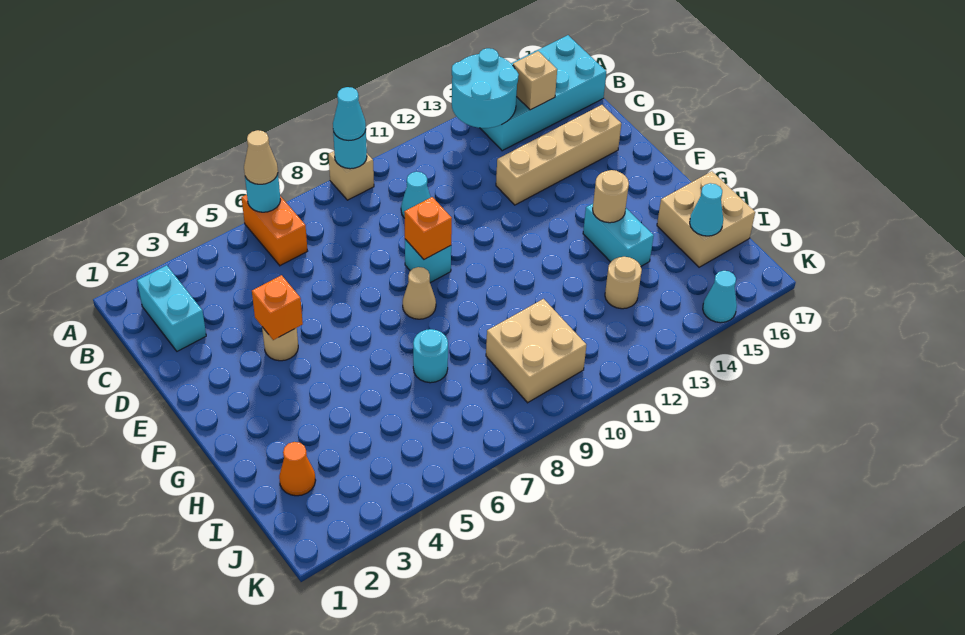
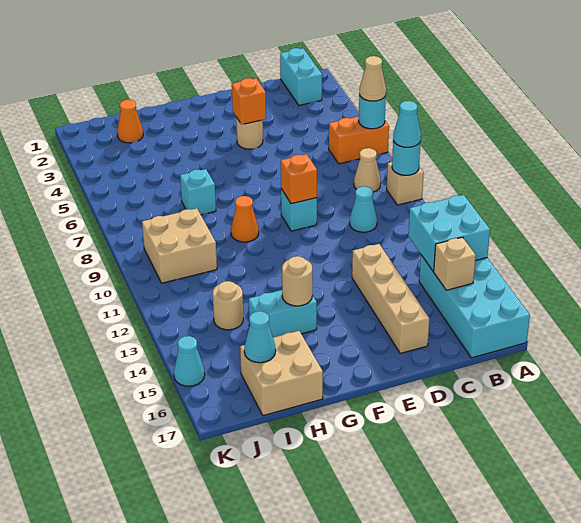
cyan 2x2 round brick [452,48,519,128] -> cyan 2x2 brick [408,195,490,271]
cyan 1x2 brick [137,265,206,351] -> cyan 1x2 brick turned to [280,48,322,105]
tan 1x1 cone [403,267,436,319] -> tan 1x1 cone moved to [354,148,381,192]
none -> orange 1x1 cone [231,196,259,242]
cyan 1x1 round brick [413,329,448,383] -> cyan 1x1 brick [180,169,216,215]

